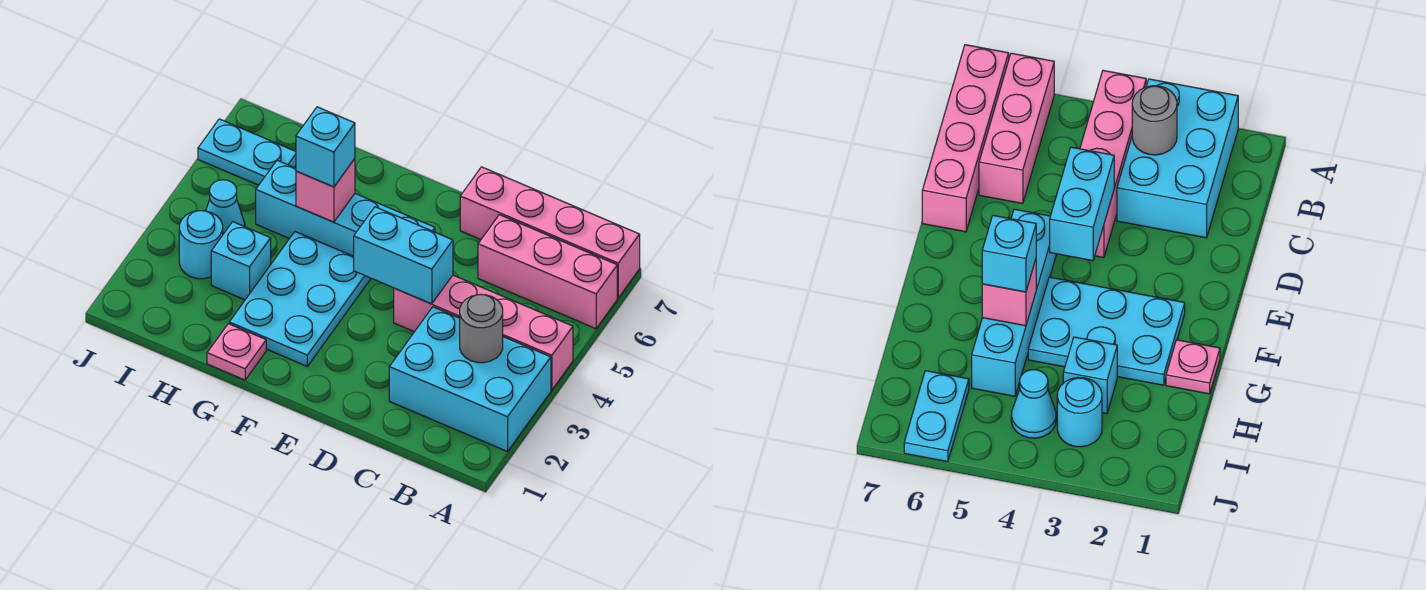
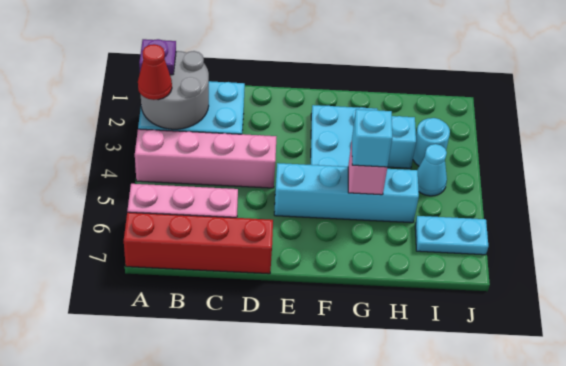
none -> purple 1x1 plate [139,39,176,75]
none -> red 1x1 cone [138,44,172,100]
pink 1x4 brick [460,167,640,298] -> red 1x4 brick [124,212,273,274]
grey 1x1 round brick [460,295,503,363] -> grey 2x2 round brick [141,51,209,129]
cyan 1x2 brick [354,207,453,304] -> none
pink 1x1 plate [207,324,266,380] -> none

